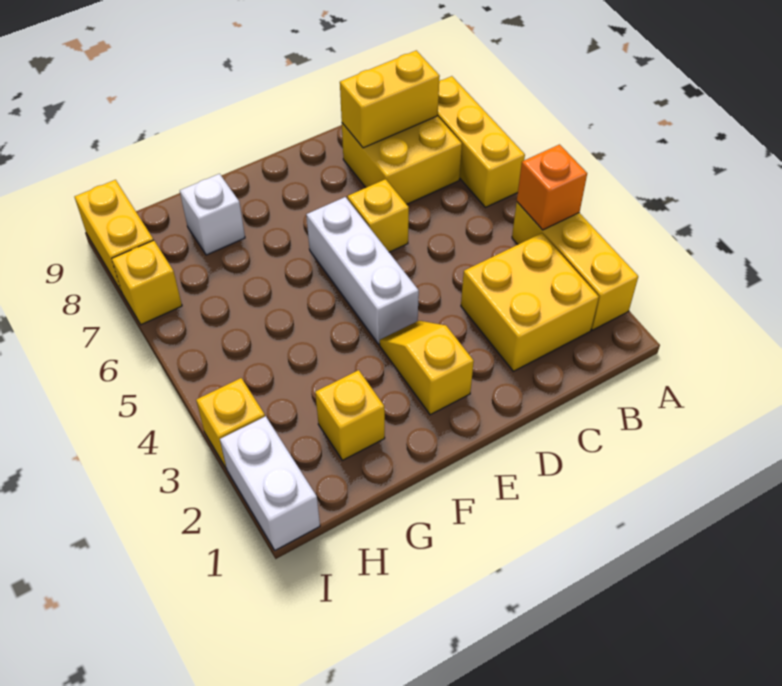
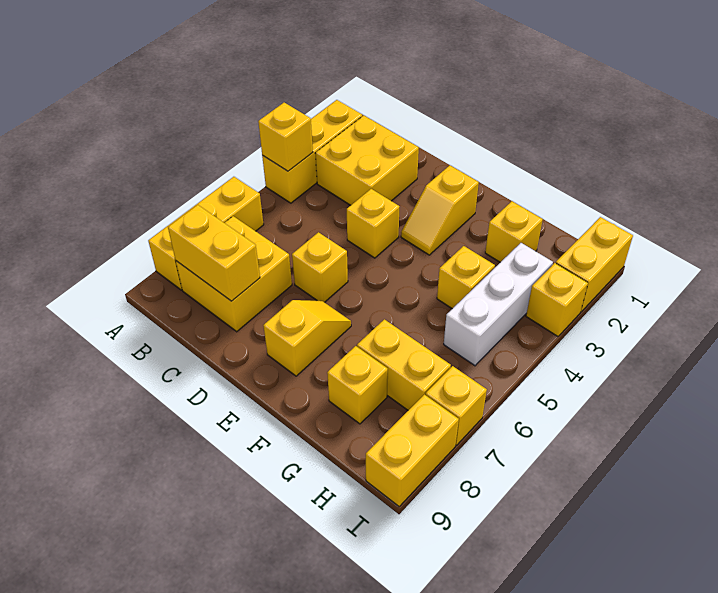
orange 1x1 brick [517,145,587,230] -> yellow 1x1 brick [258,103,313,171]
none -> yellow 1x1 brick [347,189,400,258]
white 1x3 brick [306,197,419,344] -> white 1x3 brick moved to [444,243,553,366]
none -> yellow 1x2 slope [263,300,351,376]
none -> yellow 1x1 brick [437,246,495,309]
none -> yellow 1x2 brick [357,319,451,410]
white 1x1 brick [180,174,245,255] -> yellow 1x1 brick [327,346,388,424]
white 1x2 brick [220,416,320,550] -> yellow 1x2 brick [556,217,633,312]

